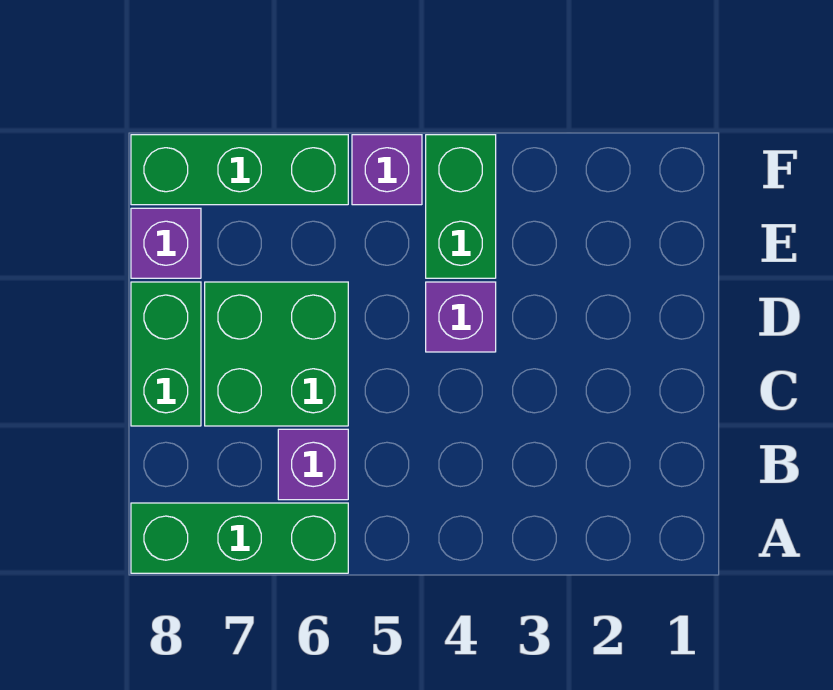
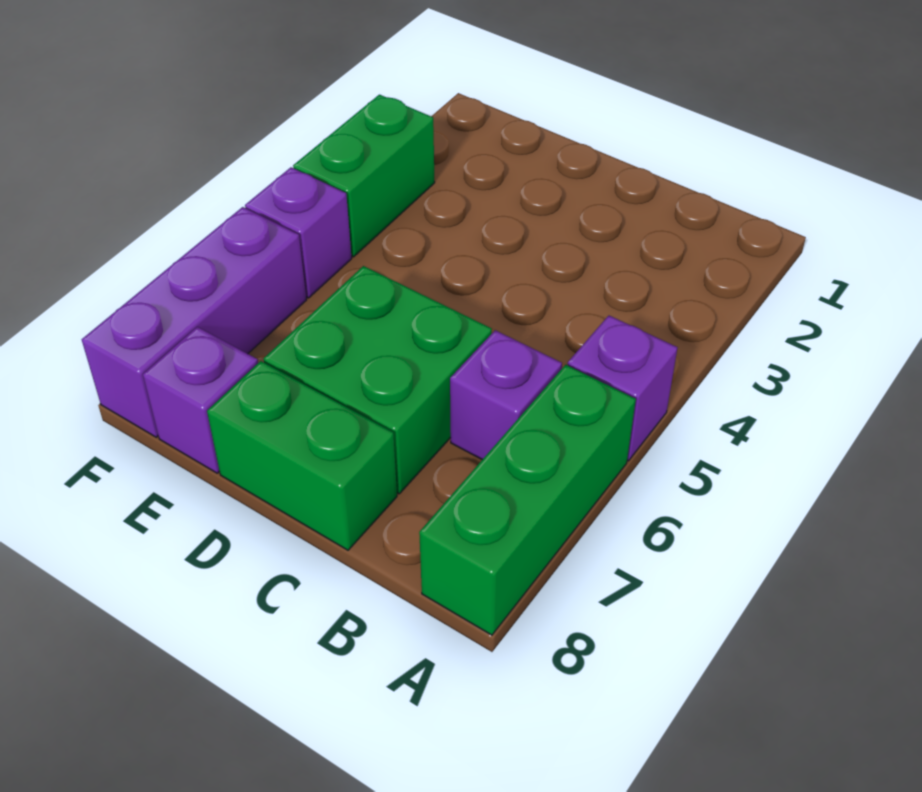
purple 1x1 brick [426,282,496,352] -> purple 1x1 brick moved to [568,316,677,461]
green 1x2 brick [426,135,496,278] -> green 1x2 brick turned to [293,95,435,257]
green 1x3 brick [131,135,348,205] -> purple 1x3 brick [82,207,306,437]

